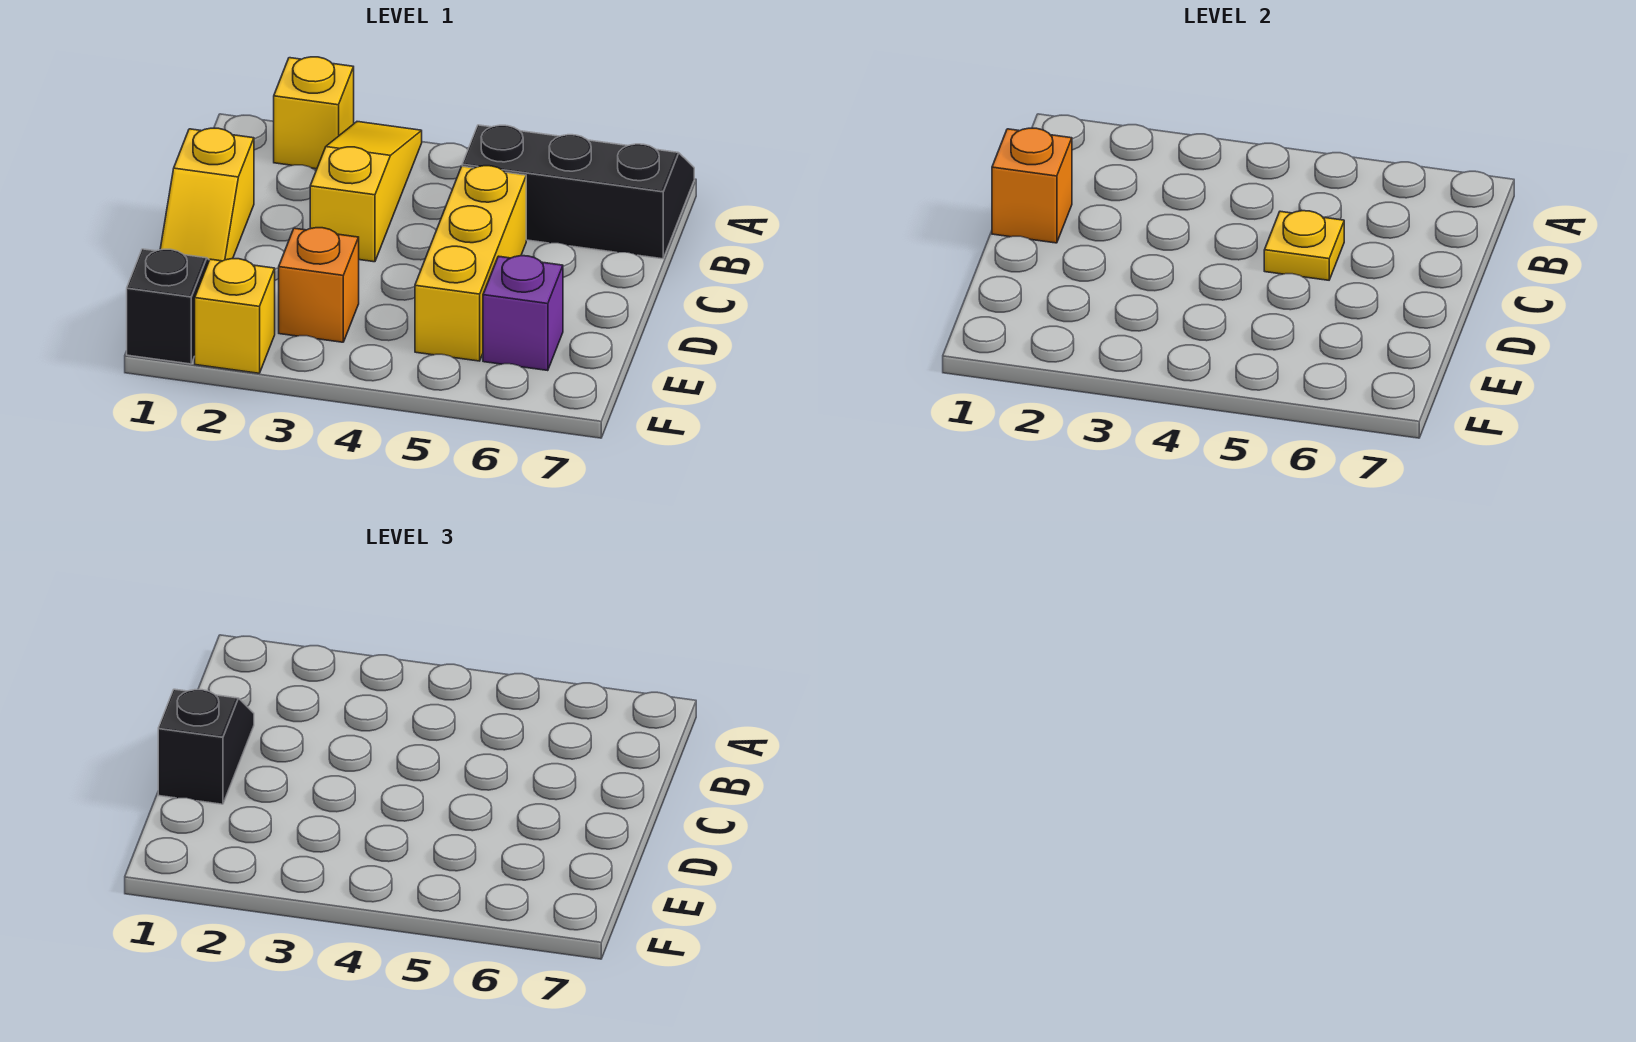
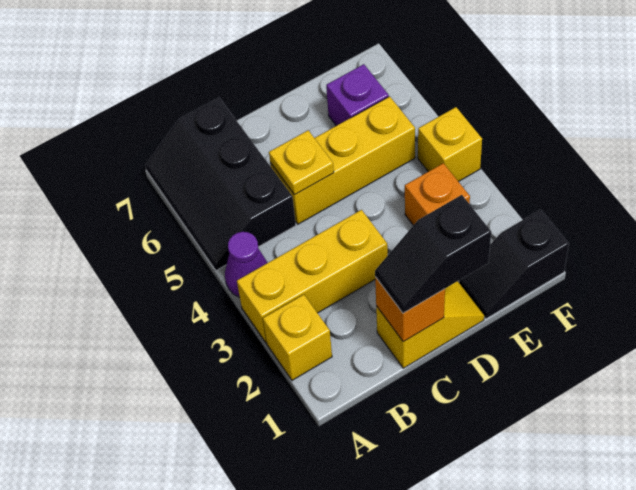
yellow 1x3 slope [310,122,422,262] -> yellow 1x3 brick [237,210,388,343]
none -> purple 1x1 cone [225,232,268,297]
yellow 1x1 brick [195,259,275,373] -> yellow 1x1 brick moved to [418,107,482,182]

